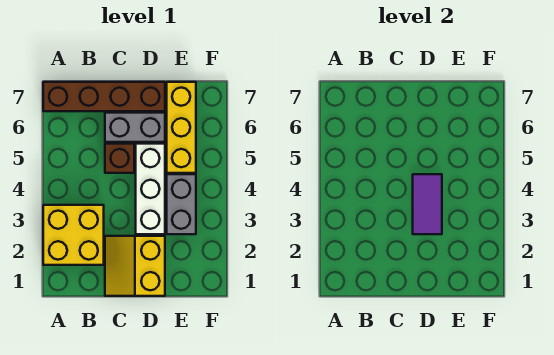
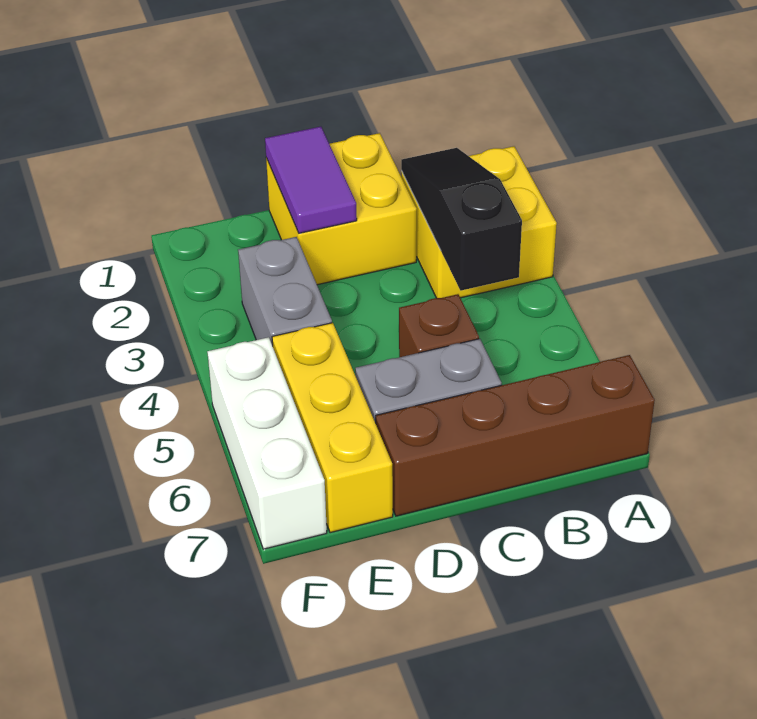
none -> black 1x3 slope [401,148,522,291]
yellow 2x2 slope [105,236,165,296] -> yellow 2x2 brick [266,133,417,285]
white 1x3 brick [136,144,165,234] -> white 1x3 brick moved to [207,337,327,549]
purple 1x2 tile [413,174,442,234] -> purple 1x2 tile moved to [265,127,357,233]

